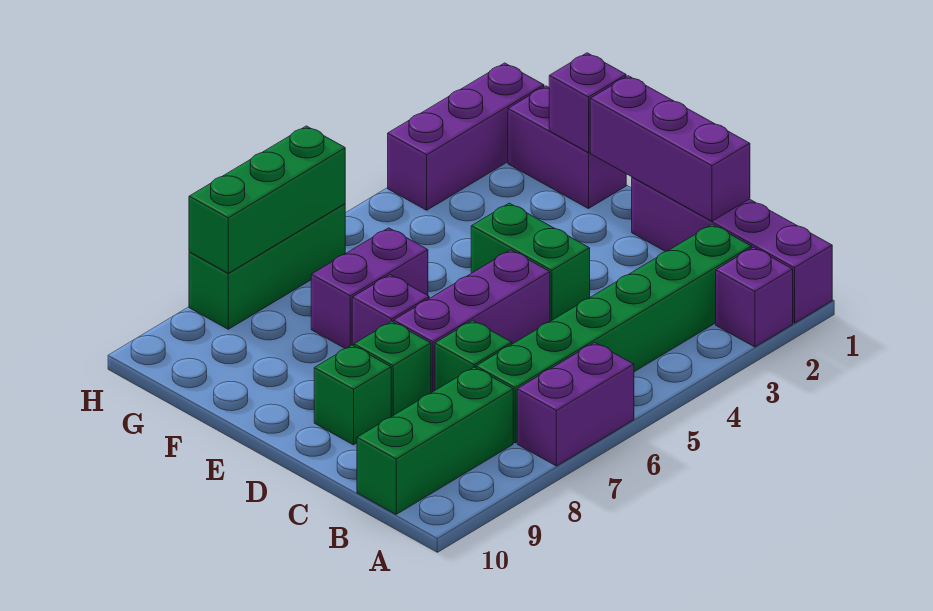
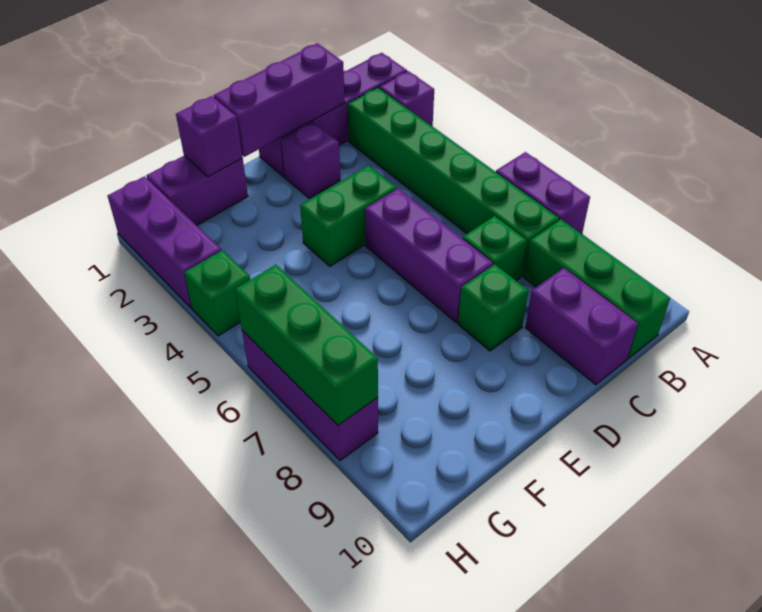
green 1x1 brick [314,345,391,445] -> green 1x1 brick moved to [184,250,250,336]
purple 1x1 brick [352,275,429,346] -> purple 1x1 brick moved to [281,122,340,198]
purple 1x2 brick [311,228,428,348] -> purple 1x2 brick moved to [525,268,638,385]
green 1x3 brick [189,204,345,329] -> purple 1x3 brick [242,330,378,461]

